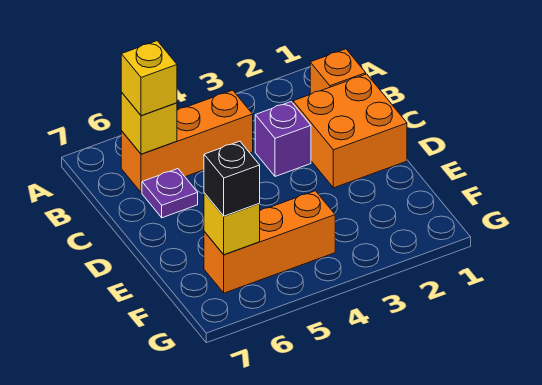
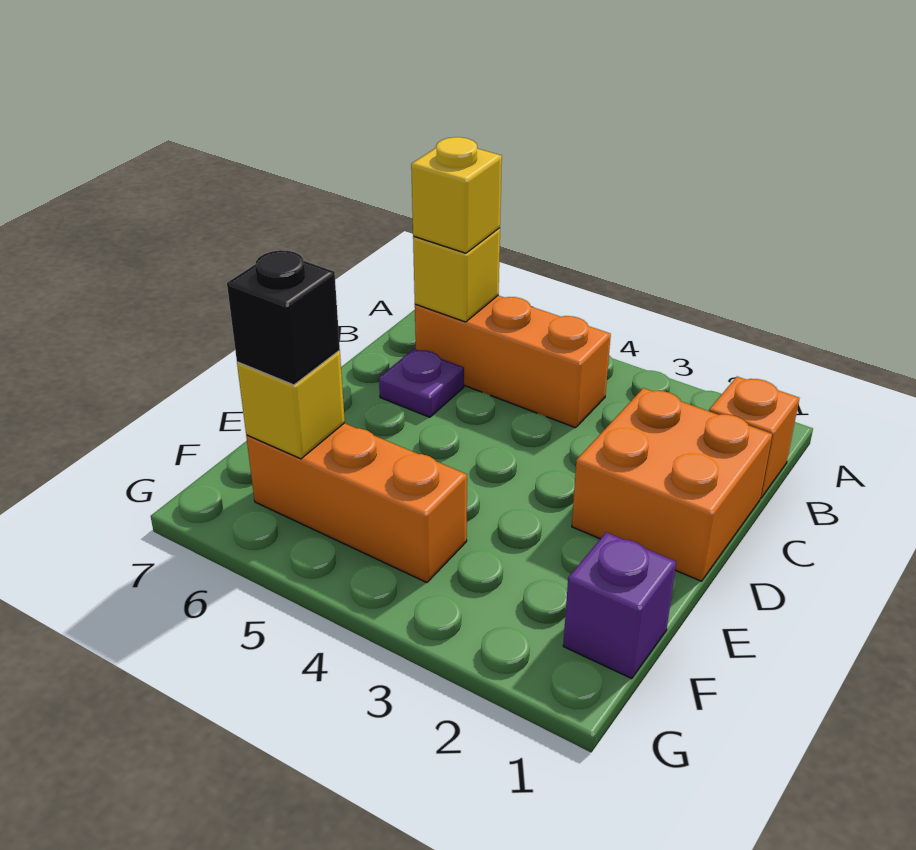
purple 1x1 brick [255,102,311,176] -> purple 1x1 brick moved to [563,532,676,679]

